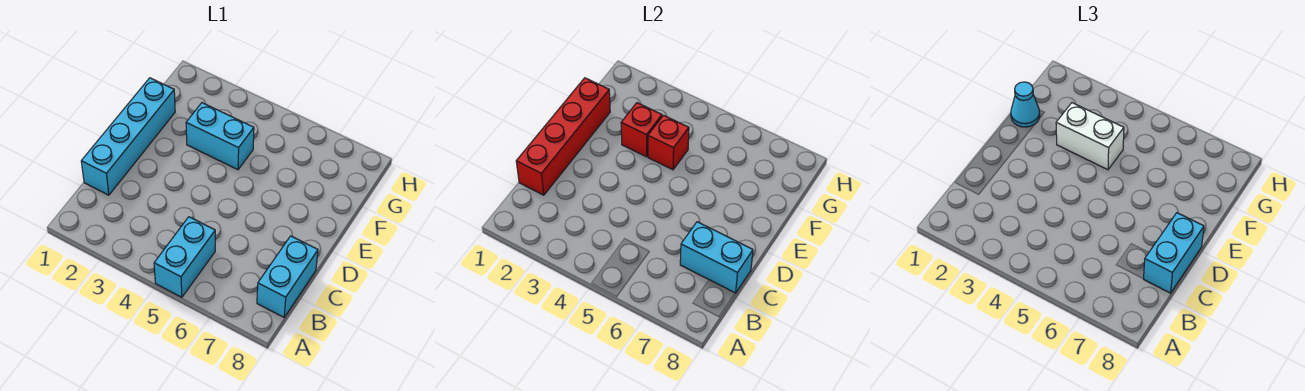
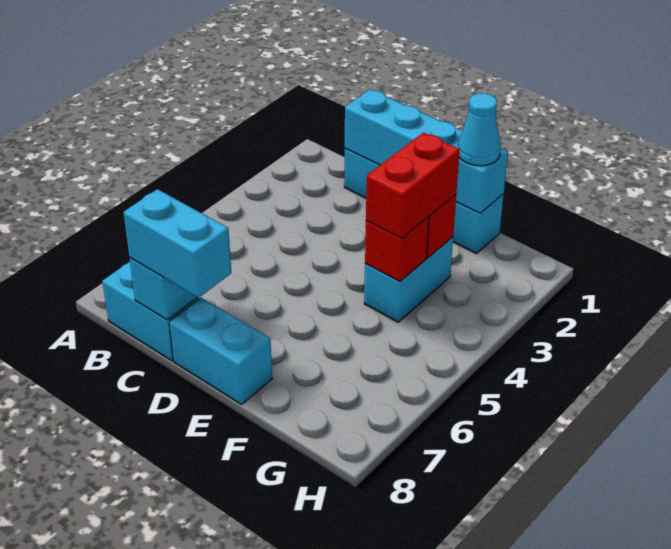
cyan 1x2 brick [154,217,215,297] -> cyan 1x2 brick moved to [169,298,272,404]
red 1x4 brick [516,78,610,195] -> cyan 1x4 brick [345,90,508,213]
white 1x2 brick [1056,103,1124,170] -> red 1x2 brick [366,133,460,238]

